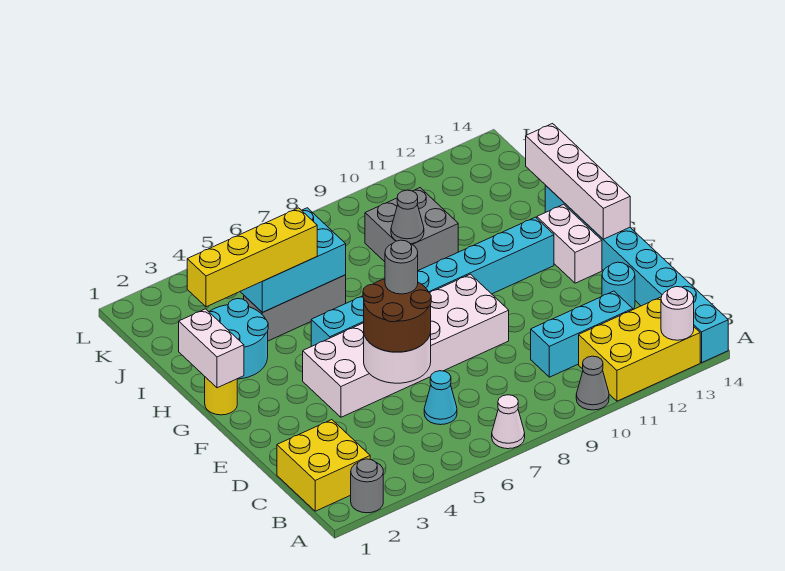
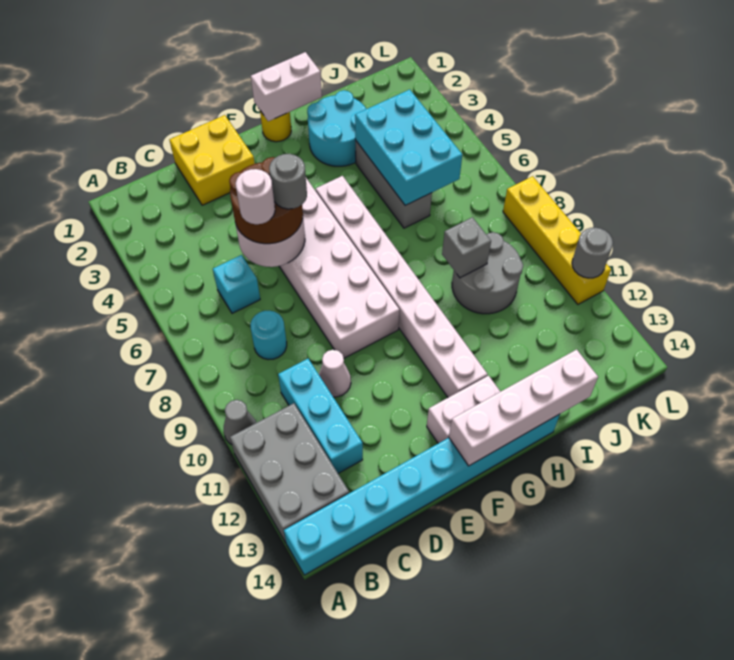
grey 1x1 round brick [351,459,383,513] -> grey 1x1 round brick moved to [572,228,613,278]
white 1x1 cone [492,395,525,449] -> white 1x1 cone moved to [319,350,351,397]
yellow 2x3 brick [579,297,700,401] -> grey 2x3 brick [230,403,349,542]
white 1x1 round brick [661,287,694,340] -> white 1x1 round brick moved to [236,169,275,224]
yellow 2x2 brick [277,420,370,511] -> yellow 2x2 brick moved to [170,115,255,205]
cyan 1x1 cone [424,371,457,425] -> cyan 1x1 brick [213,255,260,313]
cyan 1x1 round brick [602,262,635,310] -> cyan 1x1 round brick moved to [250,311,287,360]
cyan 1x8 brick [311,217,554,346] -> white 1x8 brick [316,176,488,397]
yellow 1x4 brick [187,208,317,307] -> yellow 1x4 brick moved to [503,176,611,304]
grey 2x2 brick [365,188,458,270] -> grey 2x2 round brick [452,232,523,314]
grey 1x1 cone [391,190,424,244] -> grey 1x1 brick [442,217,491,278]

